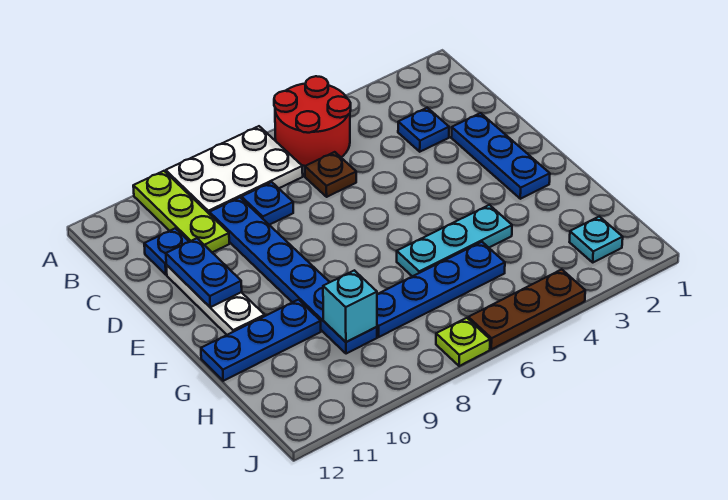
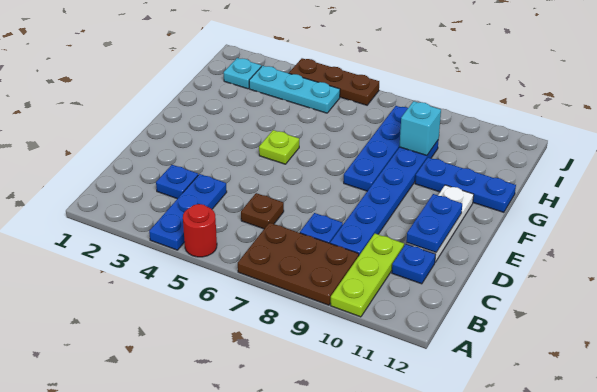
red 2x2 round brick [274,76,351,166] -> red 1x1 round brick [183,204,217,257]
white 2x3 plate [166,126,303,213] -> brown 2x3 plate [238,223,359,305]
blue 1x3 plate [451,113,550,199] -> blue 1x3 plate moved to [149,174,227,250]
cyan 1x3 plate [397,205,512,276] -> cyan 1x3 plate moved to [249,66,340,113]
blue 1x4 plate [377,242,505,337] -> blue 1x4 plate turned to [344,106,408,191]
lime 1x1 plate [436,318,490,366] -> lime 1x1 plate moved to [259,130,299,164]

